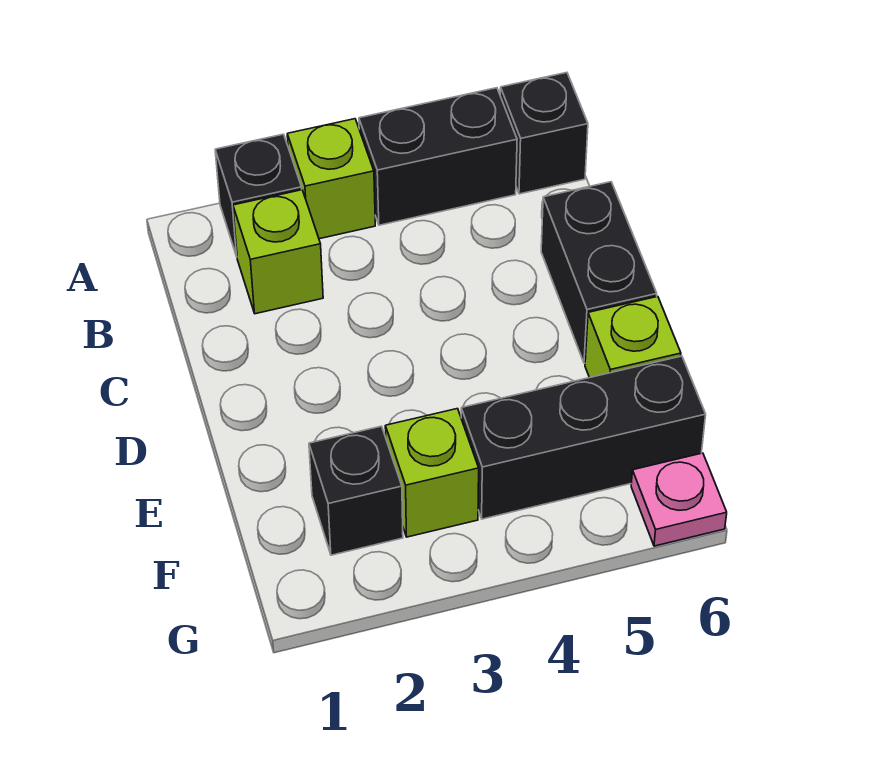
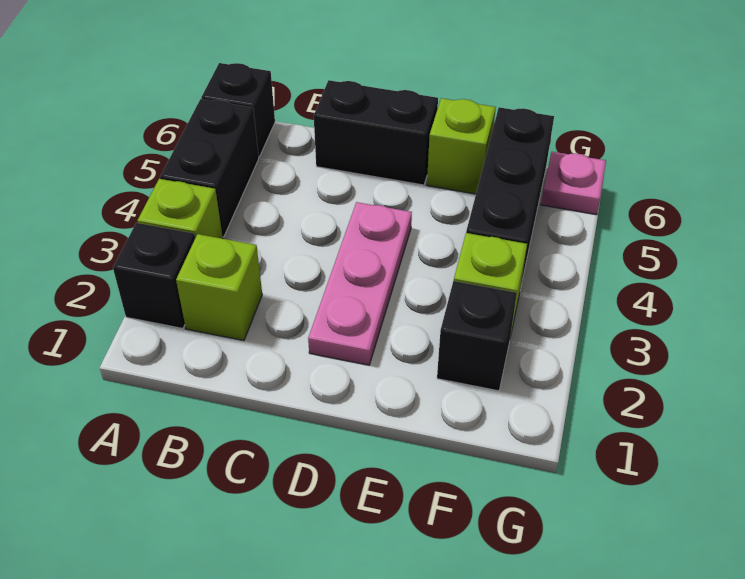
none -> pink 1x3 plate [308,202,412,365]

